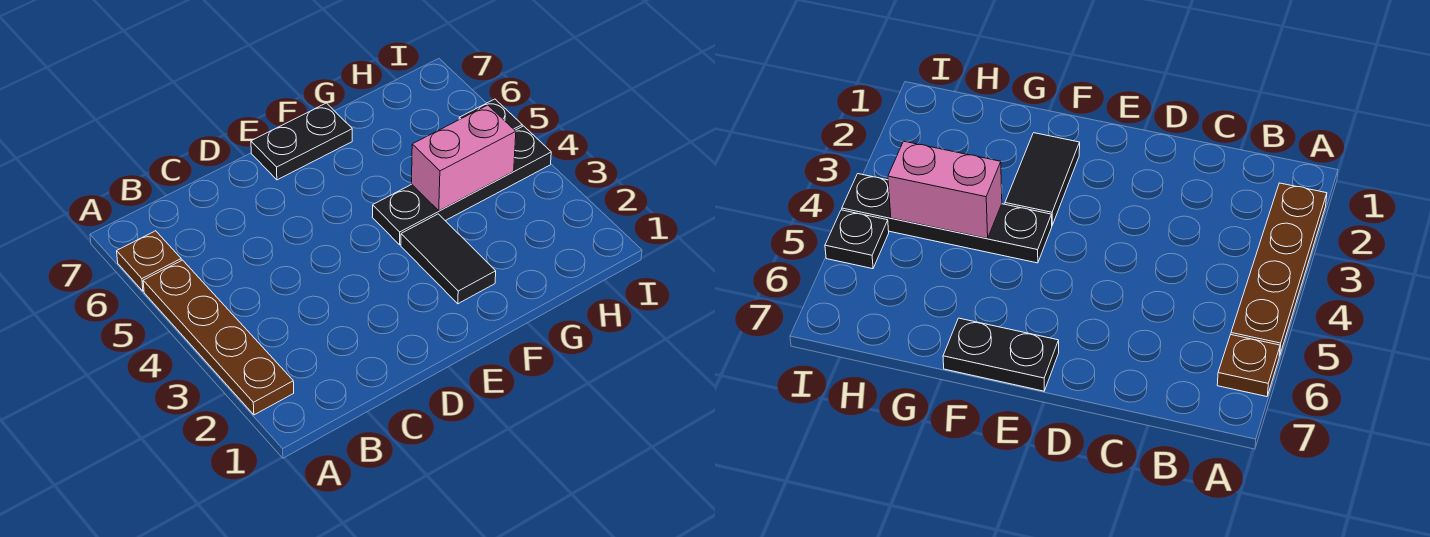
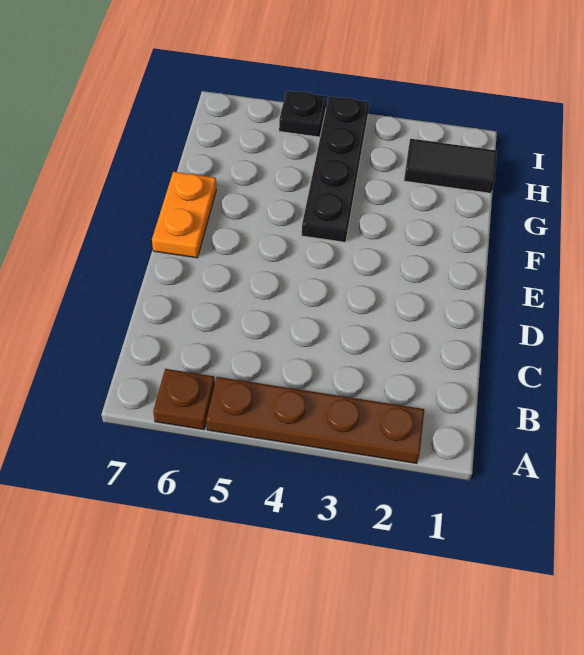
black 1x2 plate [251,103,352,180] -> orange 1x2 plate [152,172,216,258]
black 1x2 tile [401,214,496,304] -> black 1x2 tile moved to [404,139,497,193]
pink 1x2 brick [412,105,516,211] -> none

